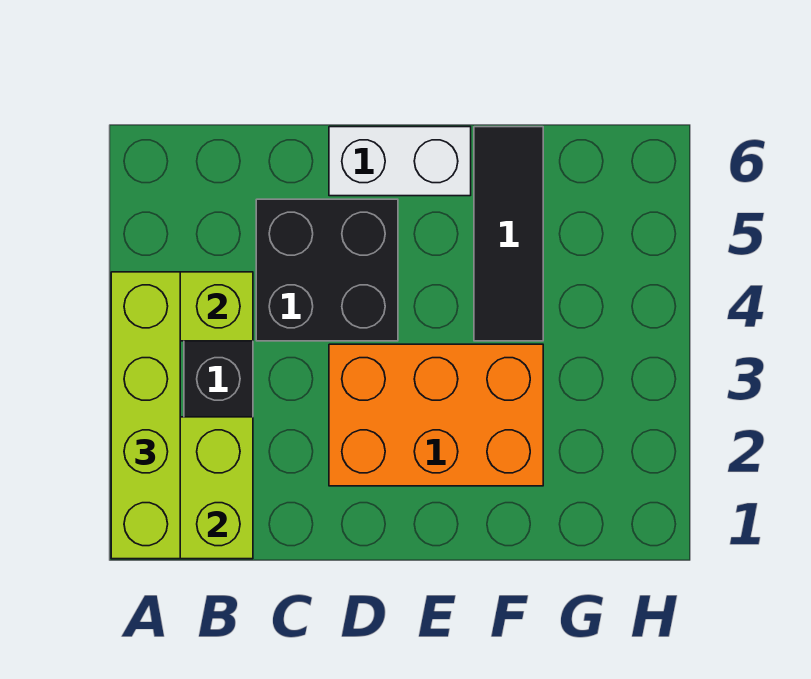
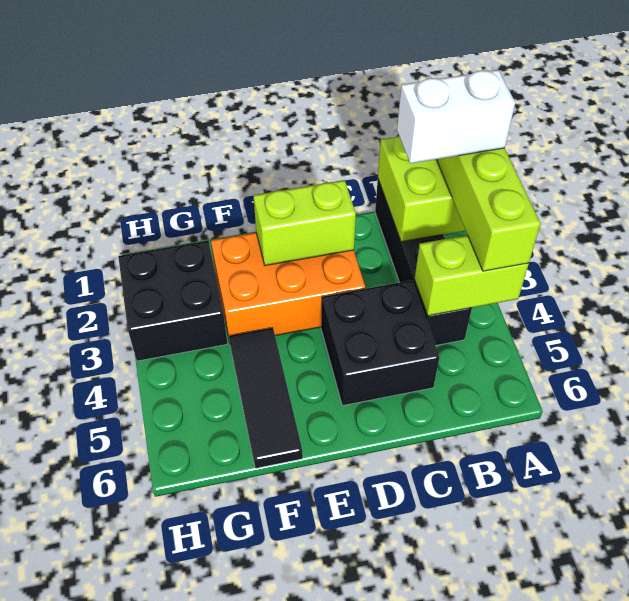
none -> lime 1x2 brick [253,180,356,266]
white 1x2 brick [329,127,471,196] -> white 1x2 brick moved to [397,70,515,164]
none -> black 2x2 brick [118,241,228,361]

